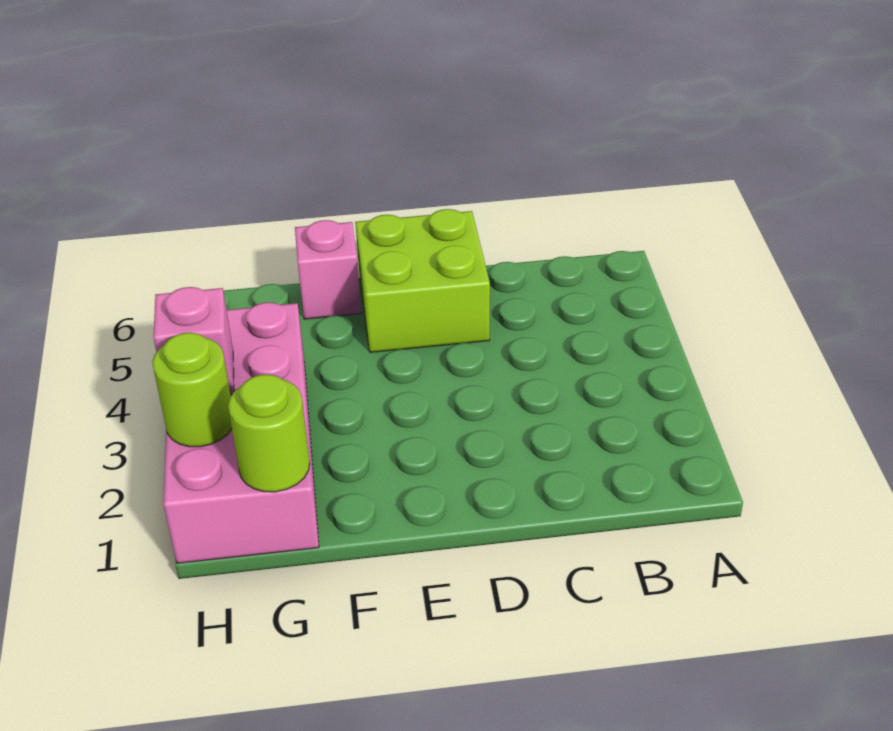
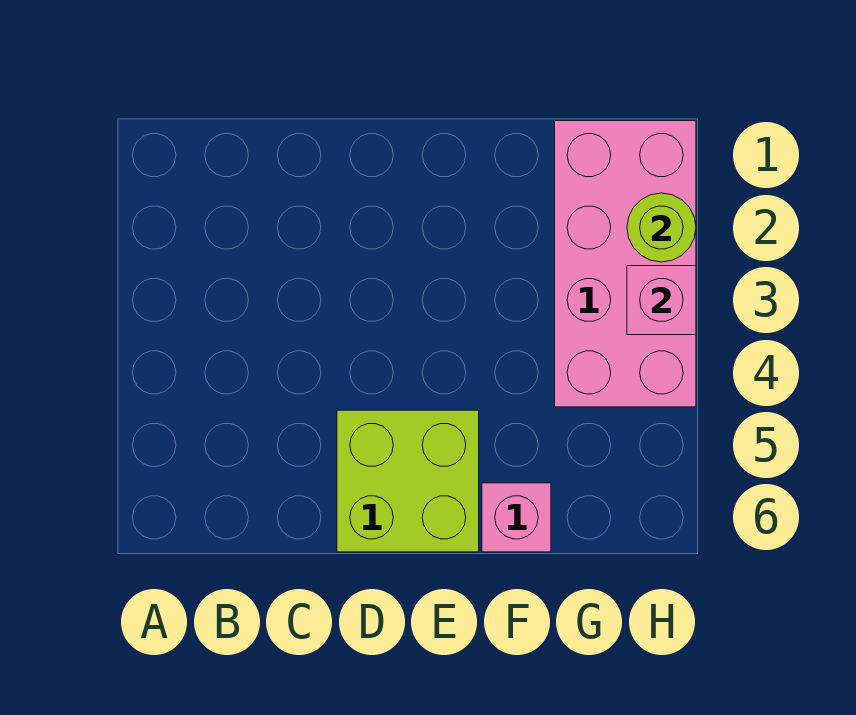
lime 1x1 round brick [228,374,310,492] -> none

